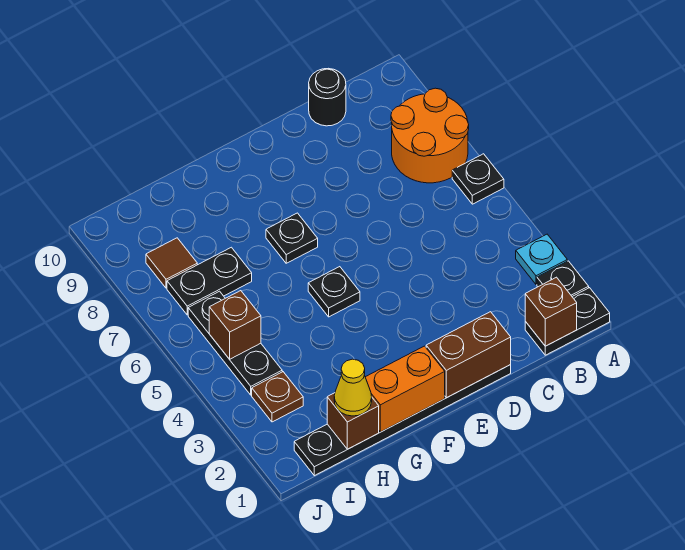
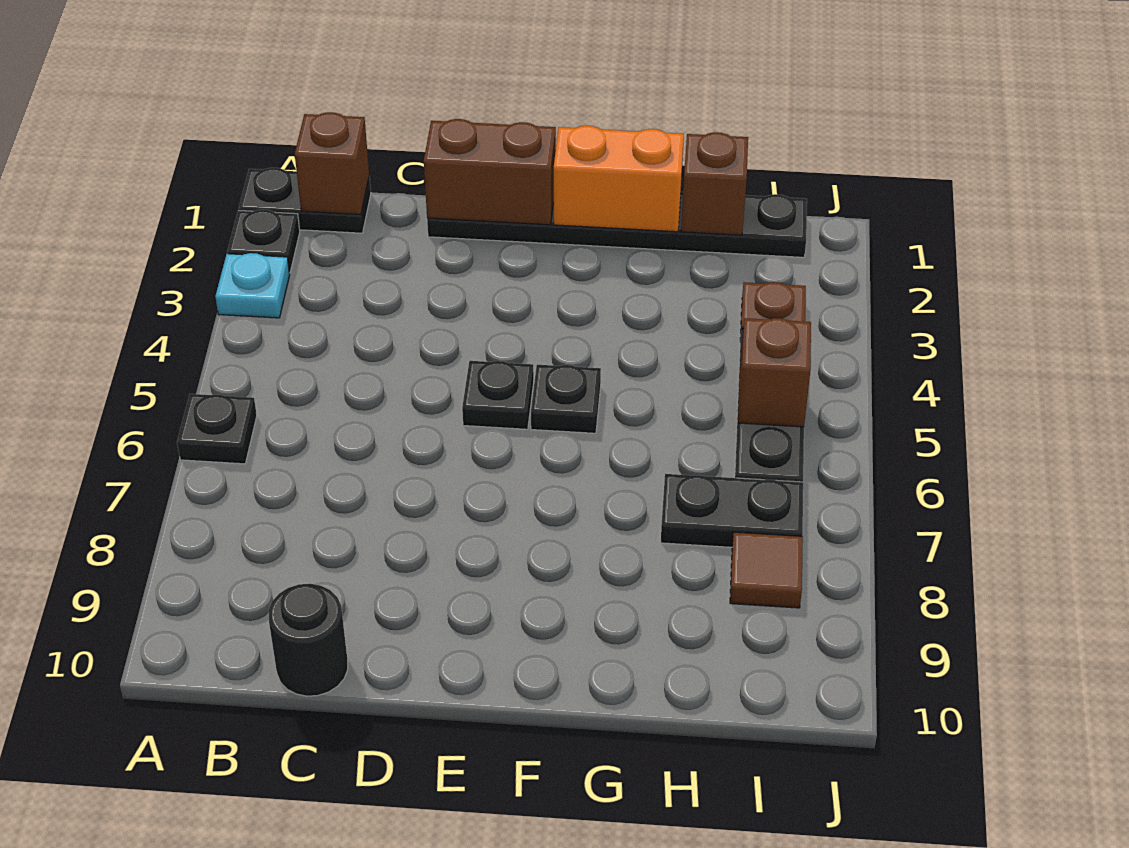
orange 2x2 round brick [391,88,469,183] -> none
black 1x1 plate [266,213,318,263] -> black 1x1 plate moved to [462,361,534,429]
yellow 1x1 cone [334,359,372,416] -> none

